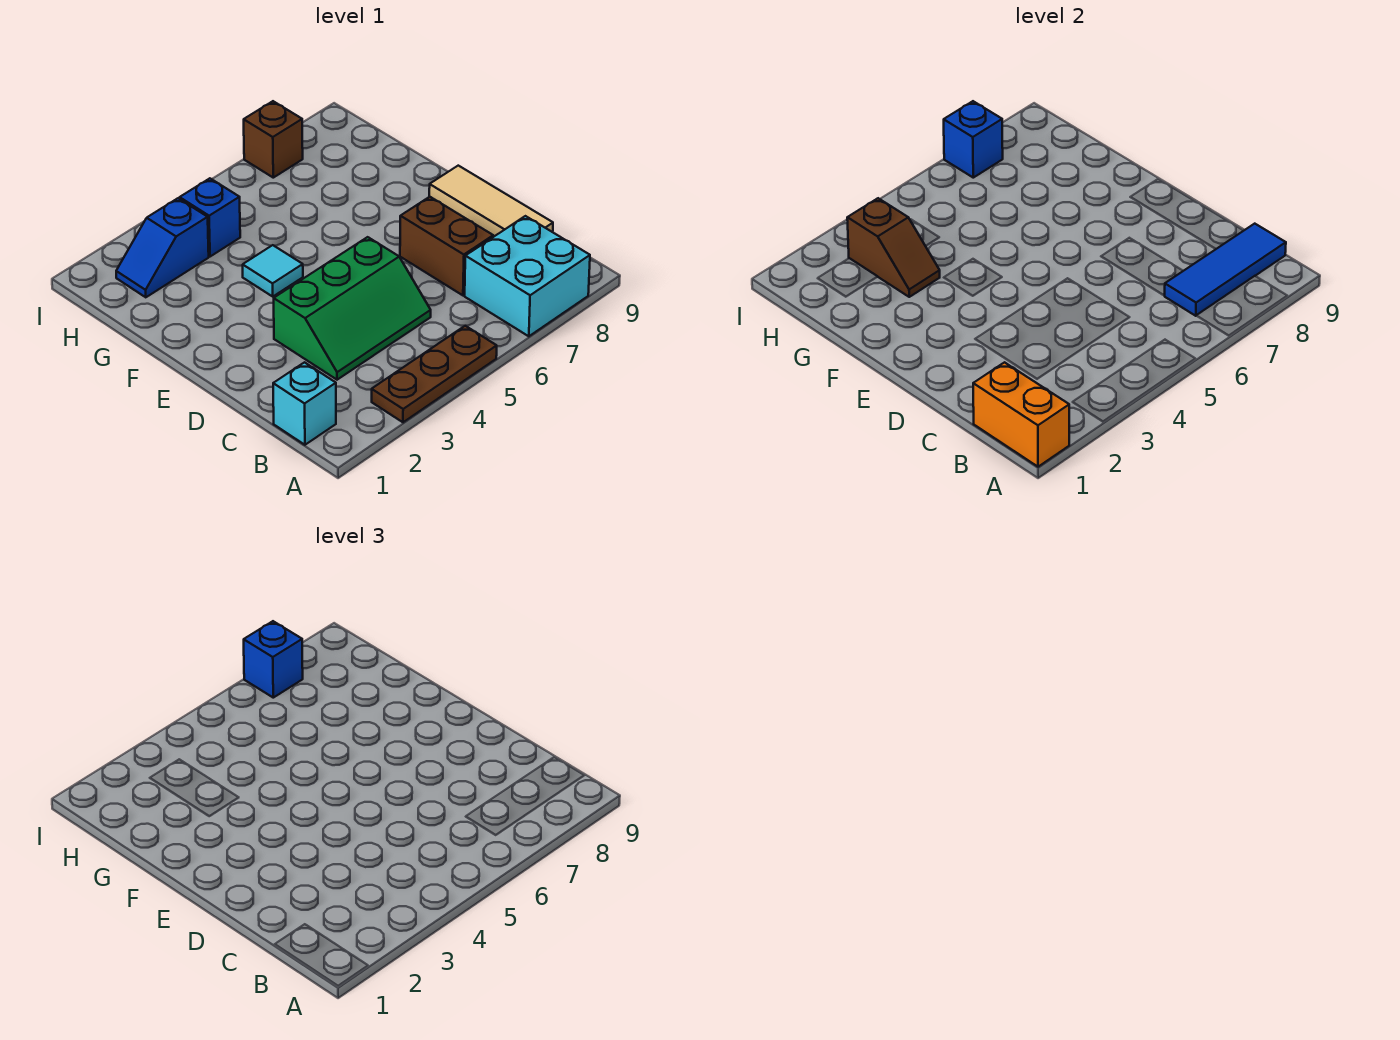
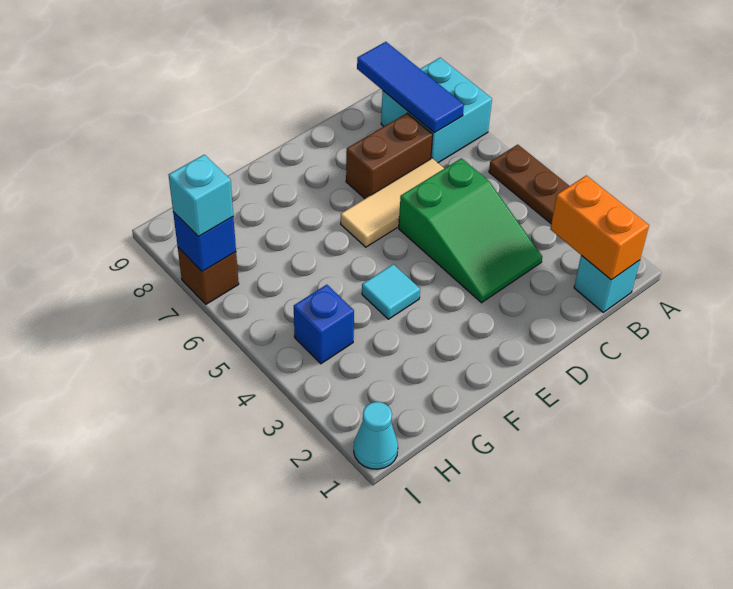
orange 1x2 brick [973,362,1069,467] -> orange 1x2 brick turned to [550,175,649,280]
green 2x3 slope [274,237,431,380] -> green 2x3 slope turned to [399,158,542,303]
tan 1x3 tile [429,166,553,236] -> tan 1x3 tile moved to [341,158,444,247]
brown 1x2 slope [847,198,940,297] -> none
blue 1x2 slope [116,198,209,297] -> none
none -> cyan 1x1 cone [354,402,398,469]
blue 1x1 brick [244,621,303,698] -> cyan 1x1 brick [169,155,233,237]

